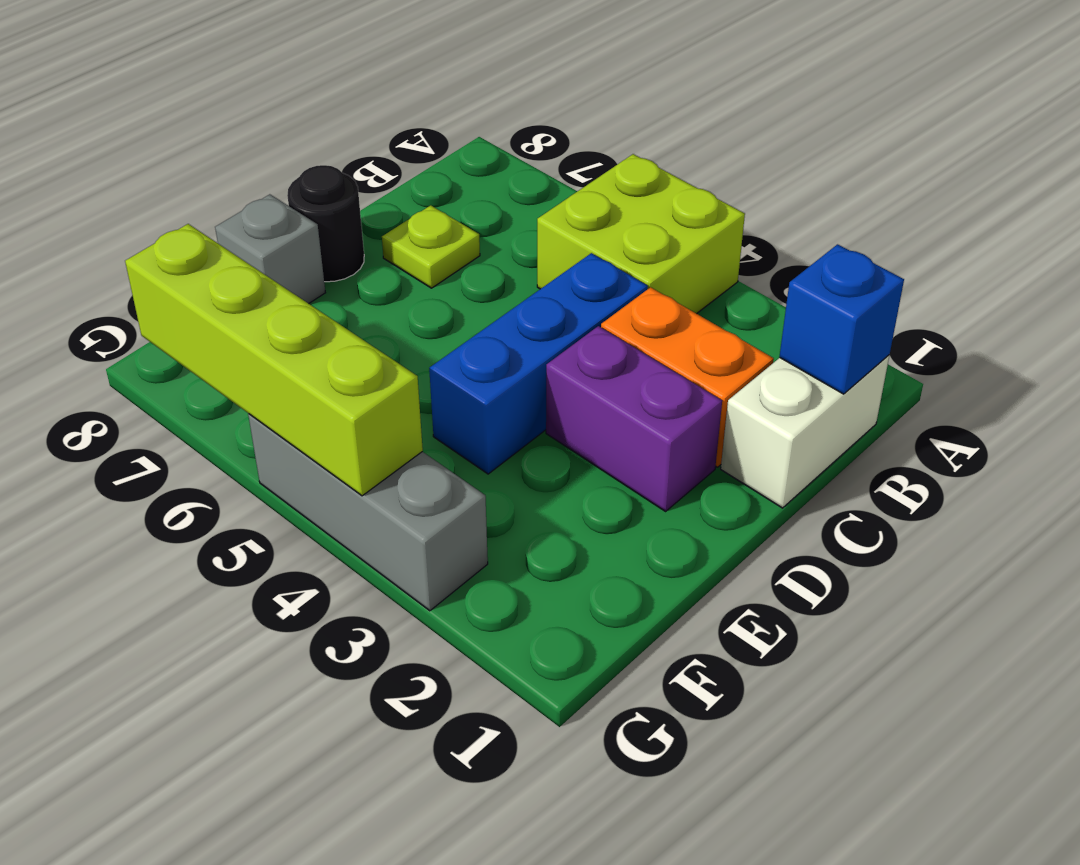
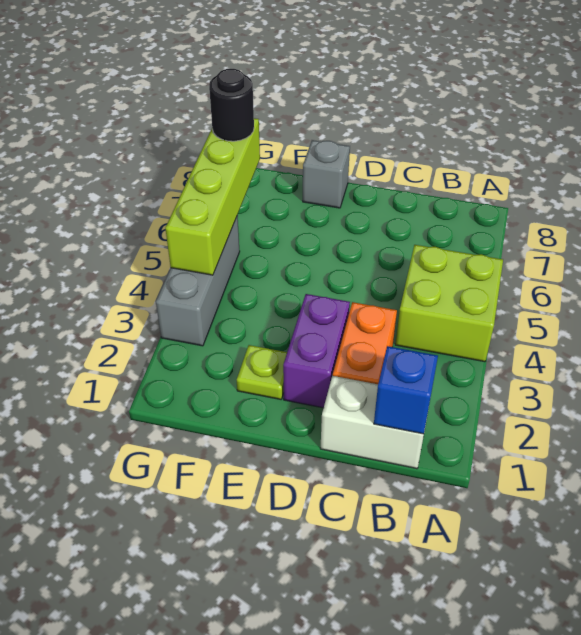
blue 1x3 brick [429,253,648,474] -> none
lime 1x1 plate [382,205,480,288] -> lime 1x1 plate moved to [237,345,287,399]
black 1x1 round brick [287,165,364,282] -> black 1x1 round brick moved to [209,69,254,141]

